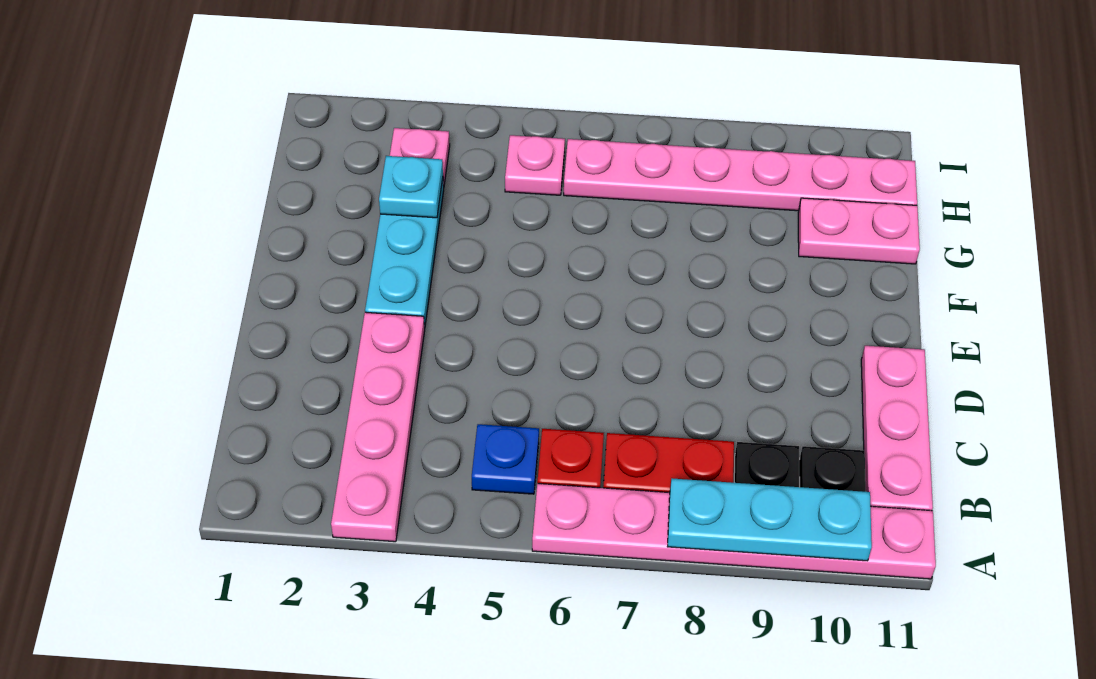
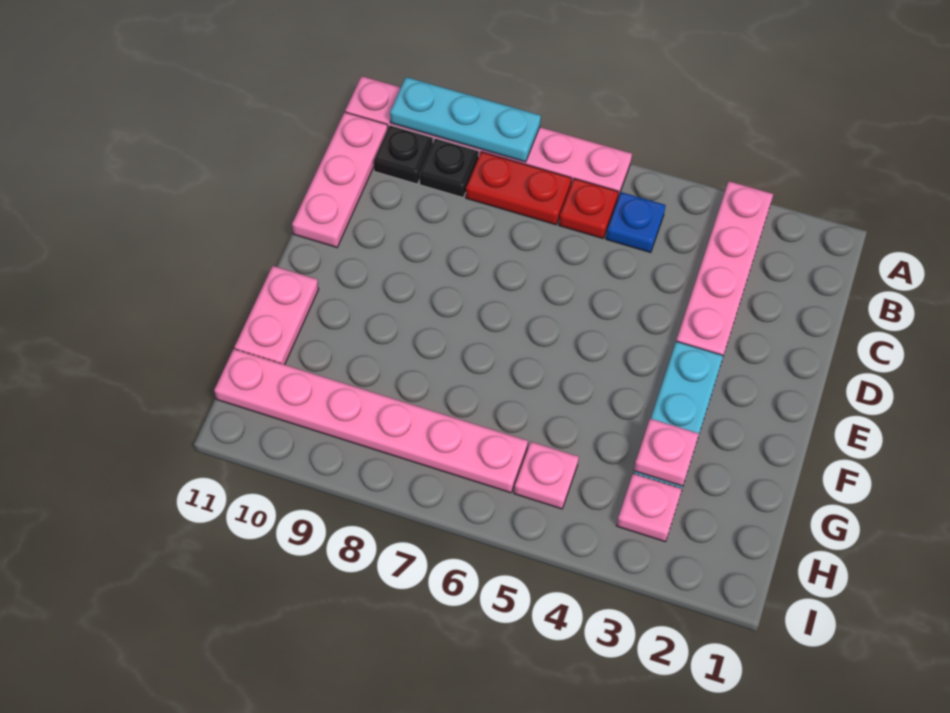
cyan 1x1 plate [379,156,443,218] -> pink 1x1 plate [634,419,699,486]
pink 1x2 plate [798,198,920,264] -> pink 1x2 plate turned to [235,266,319,365]

